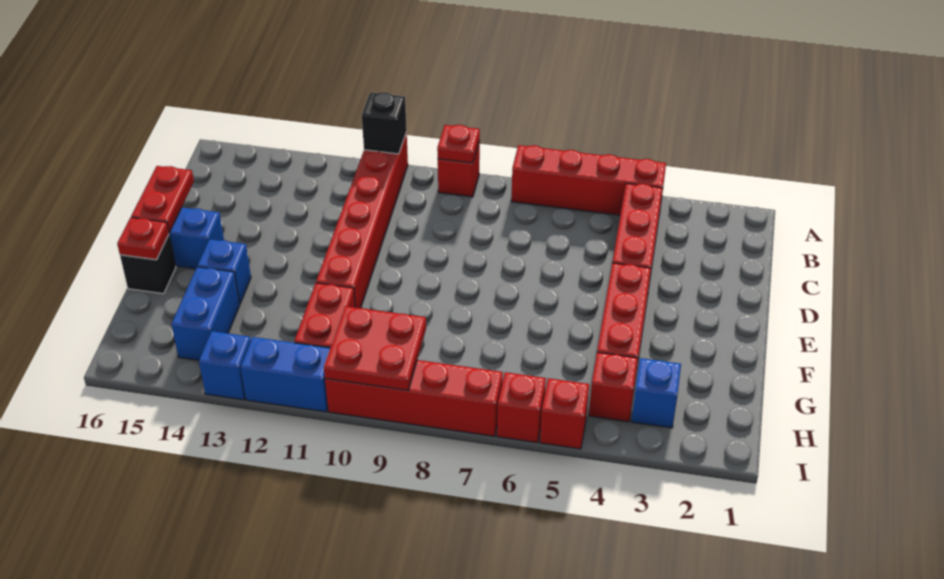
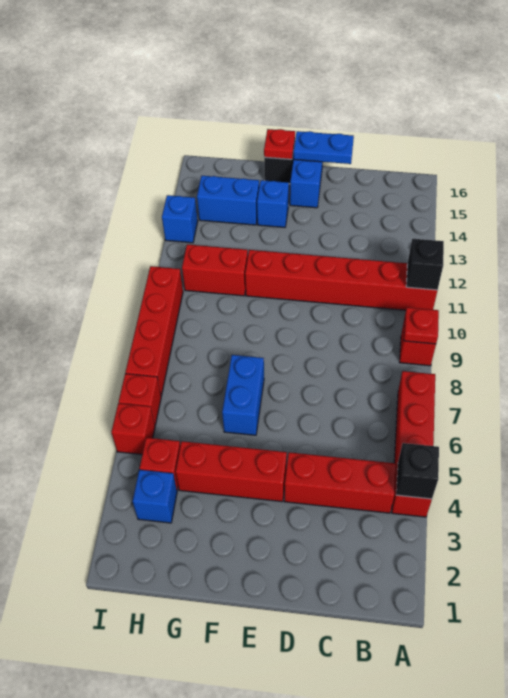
none -> black 1x1 brick [396,443,439,499]
red 1x2 plate [131,166,194,232] -> blue 1x2 plate [293,131,354,164]
red 2x2 plate [324,306,426,390] -> none
blue 1x2 brick [241,337,330,412] -> blue 1x2 brick moved to [222,355,264,435]

